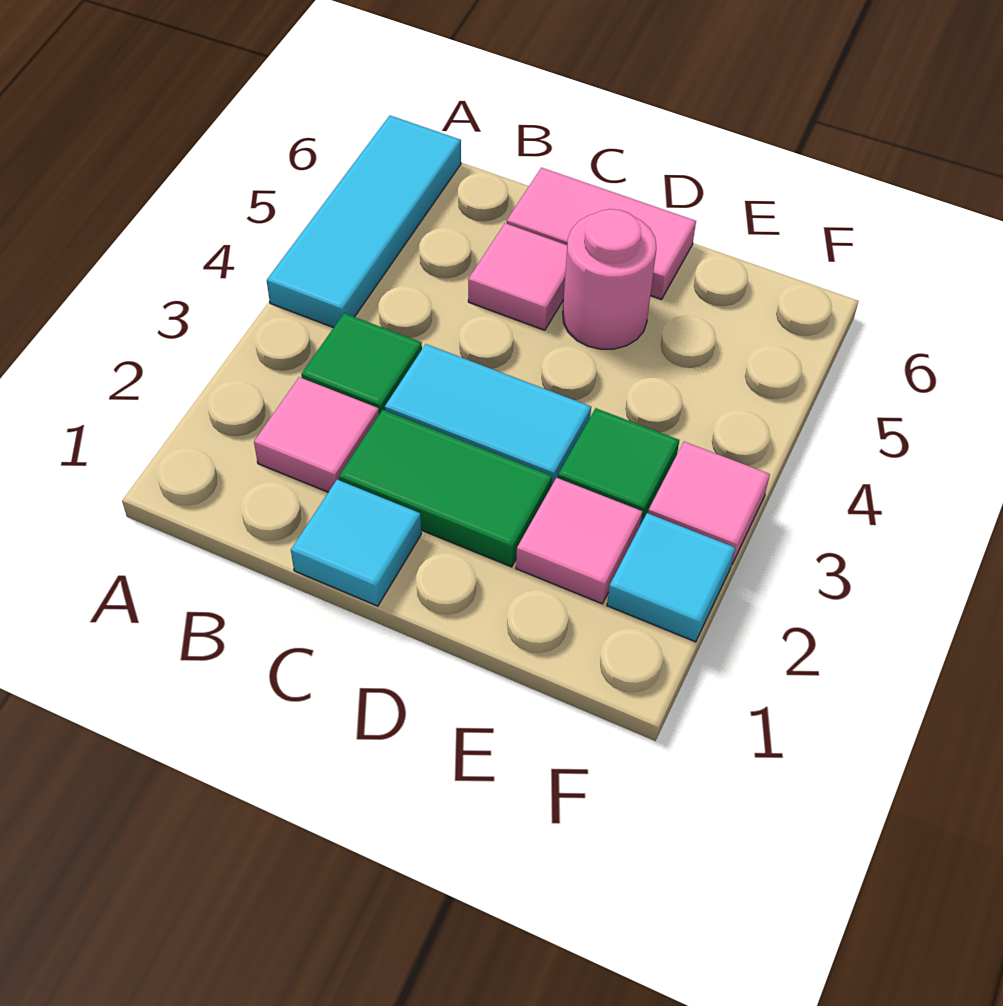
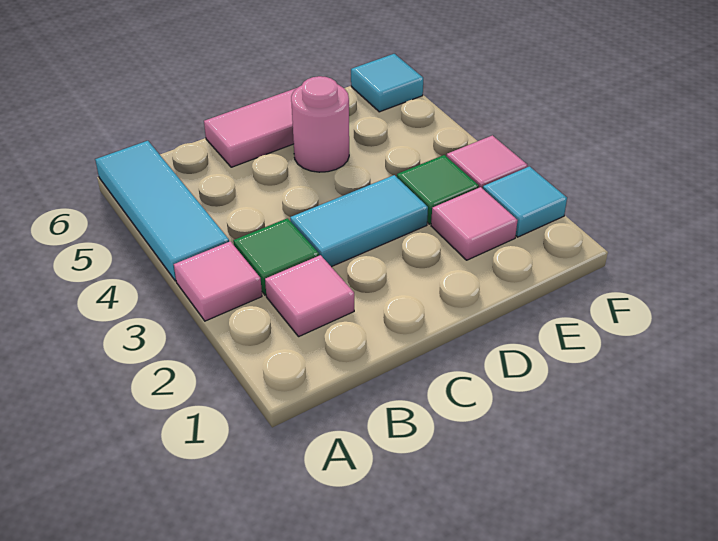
cyan 1x1 tile [291,480,421,606] -> cyan 1x1 tile moved to [351,54,423,112]
green 1x2 tile [339,410,552,567] -> none
pink 1x1 tile [468,223,567,330] -> pink 1x1 tile moved to [174,241,262,321]

